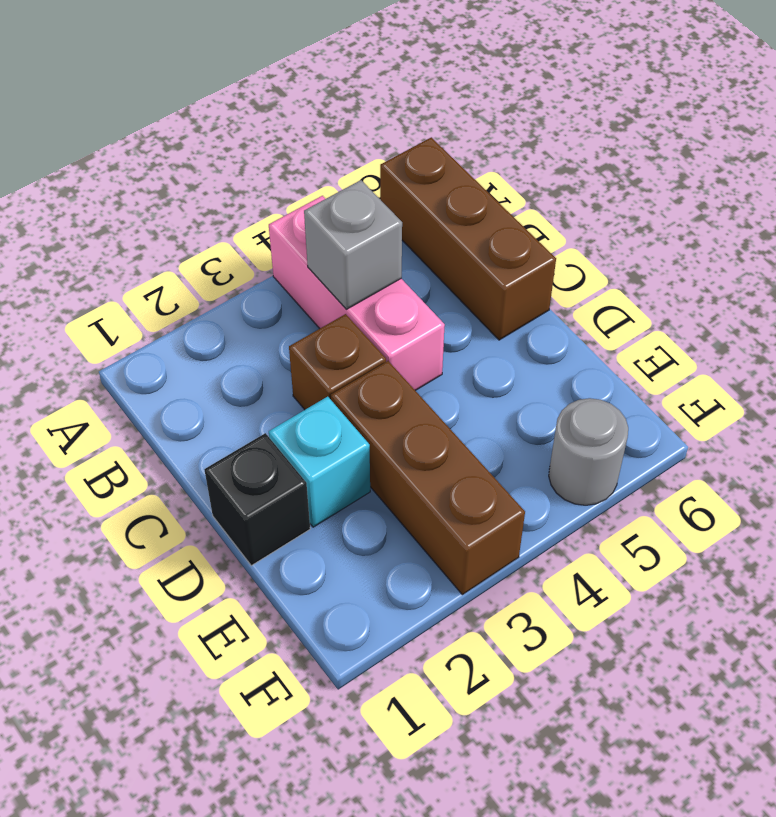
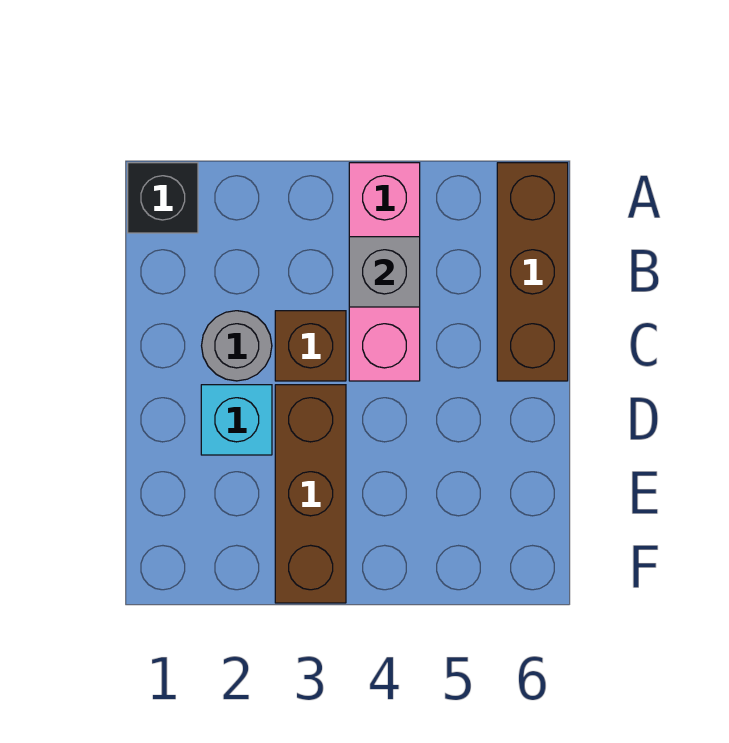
black 1x1 brick [204,433,310,566] -> black 1x1 brick moved to [128,163,198,233]
grey 1x1 round brick [549,398,628,505] -> grey 1x1 round brick moved to [202,311,272,381]

